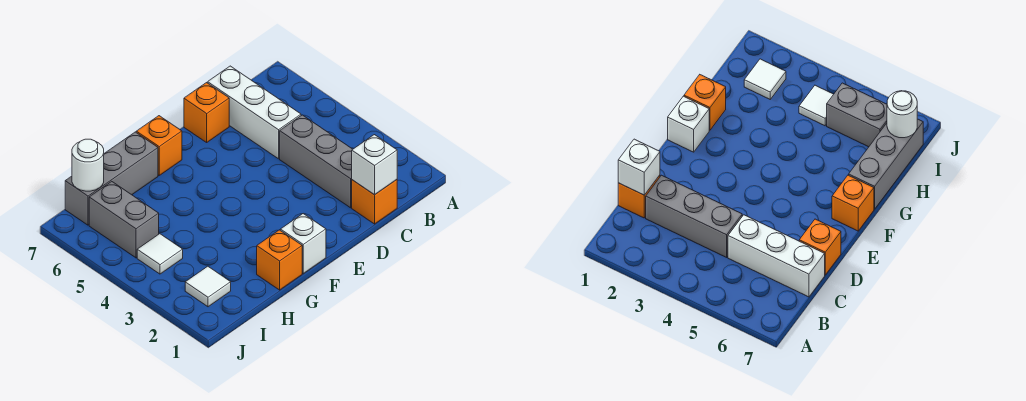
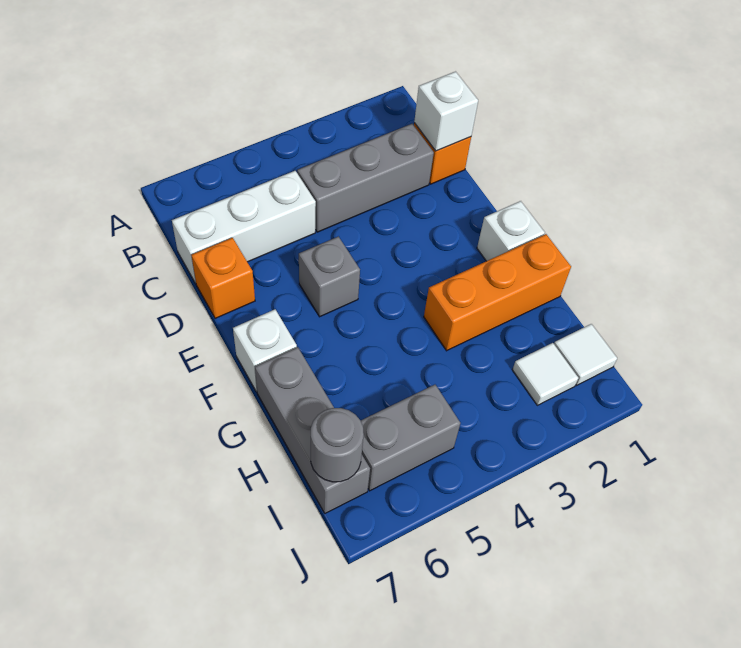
none -> grey 1x1 brick [299,236,360,317]
orange 1x1 brick [136,116,182,175] -> white 1x1 brick [233,309,297,392]
orange 1x1 brick [257,230,302,290] -> orange 1x3 brick [424,234,571,351]
white 1x1 tile [137,234,183,274] -> white 1x1 tile moved to [554,324,617,385]
white 1x1 round brick [72,139,104,191] -> grey 1x1 round brick [311,408,364,482]

